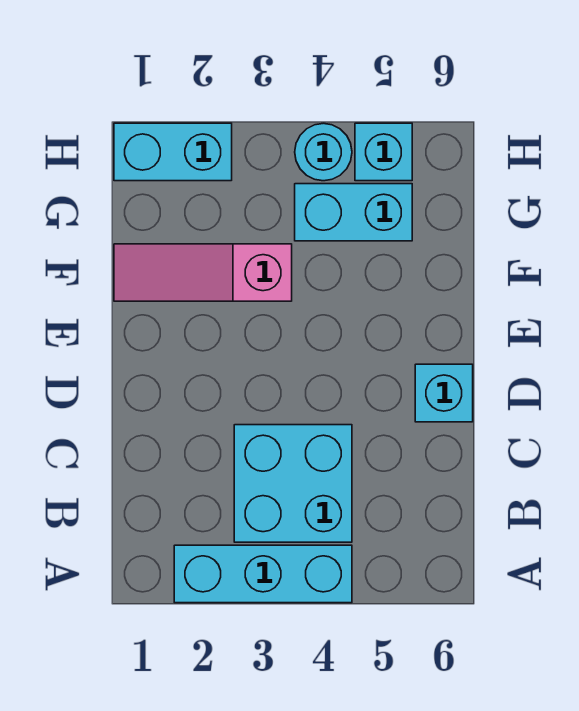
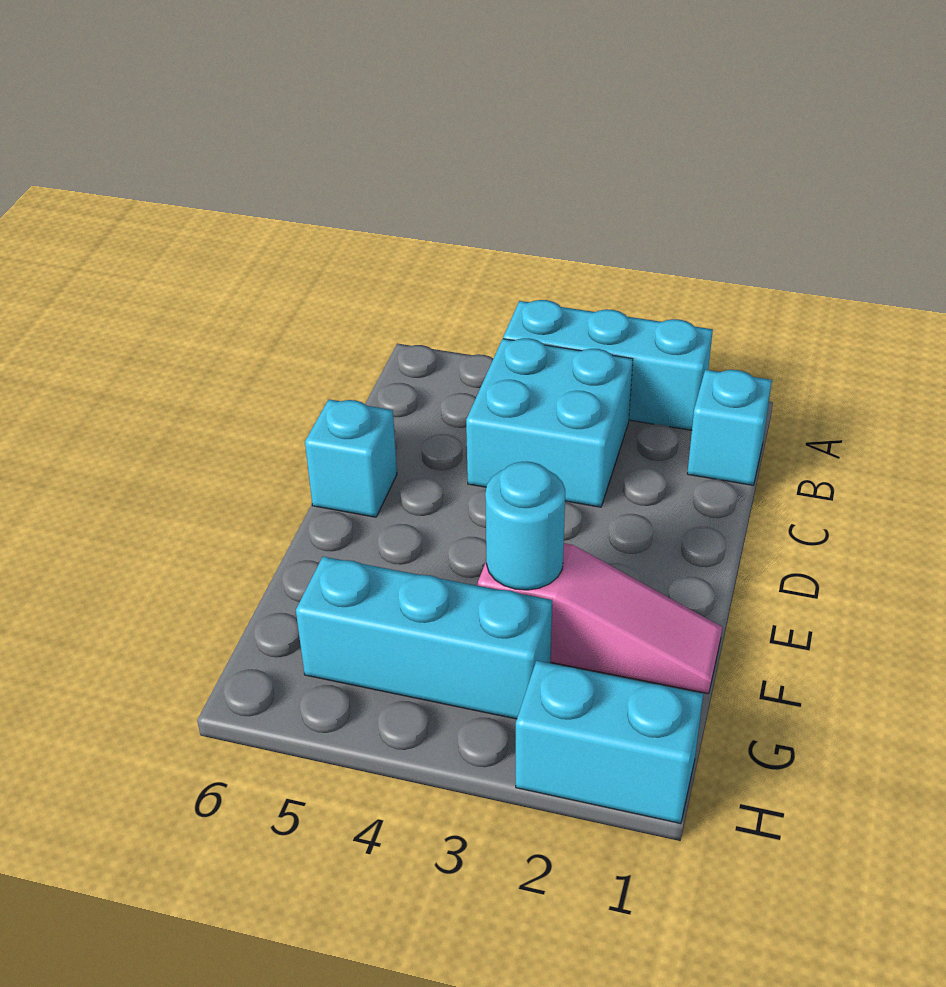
cyan 1x2 brick [295,184,412,241] -> cyan 1x3 brick [296,557,552,719]
cyan 1x1 round brick [295,123,352,181] -> cyan 1x1 round brick moved to [485,462,565,590]
cyan 1x1 brick [355,123,412,181] -> cyan 1x1 brick moved to [687,370,772,485]

